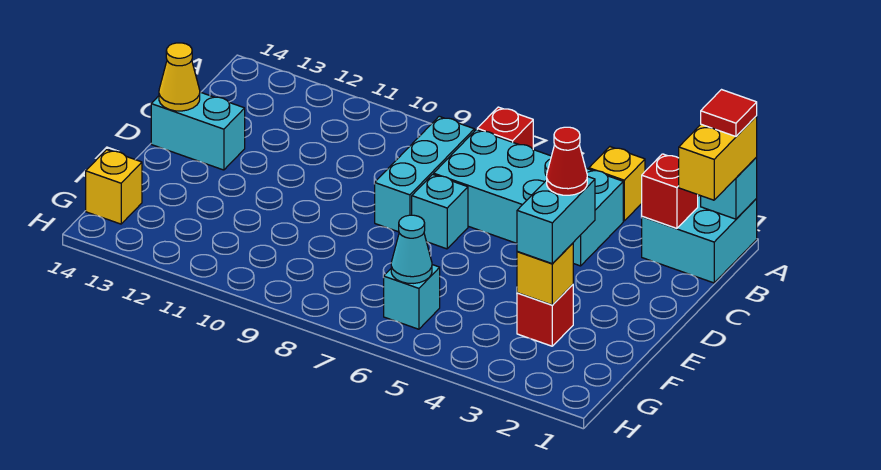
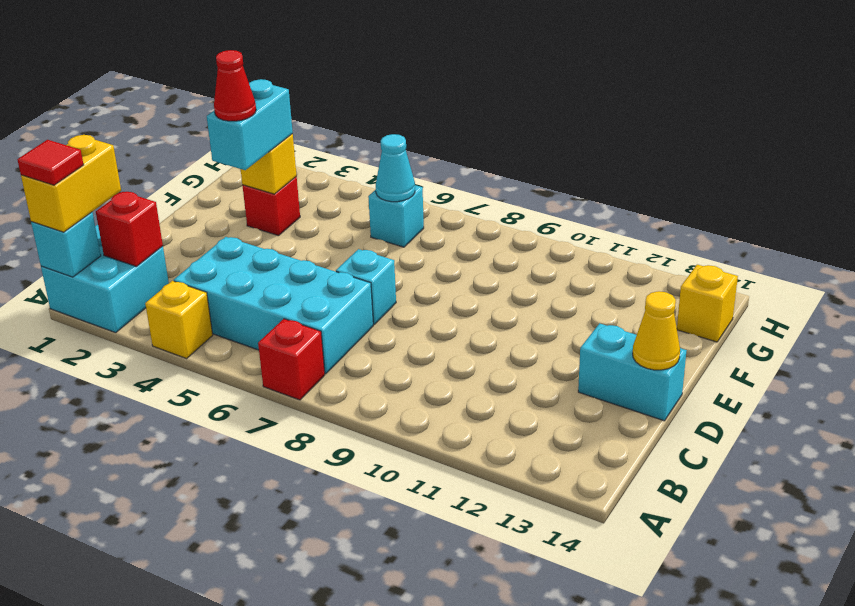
cyan 1x3 brick [375,116,474,232] -> none

